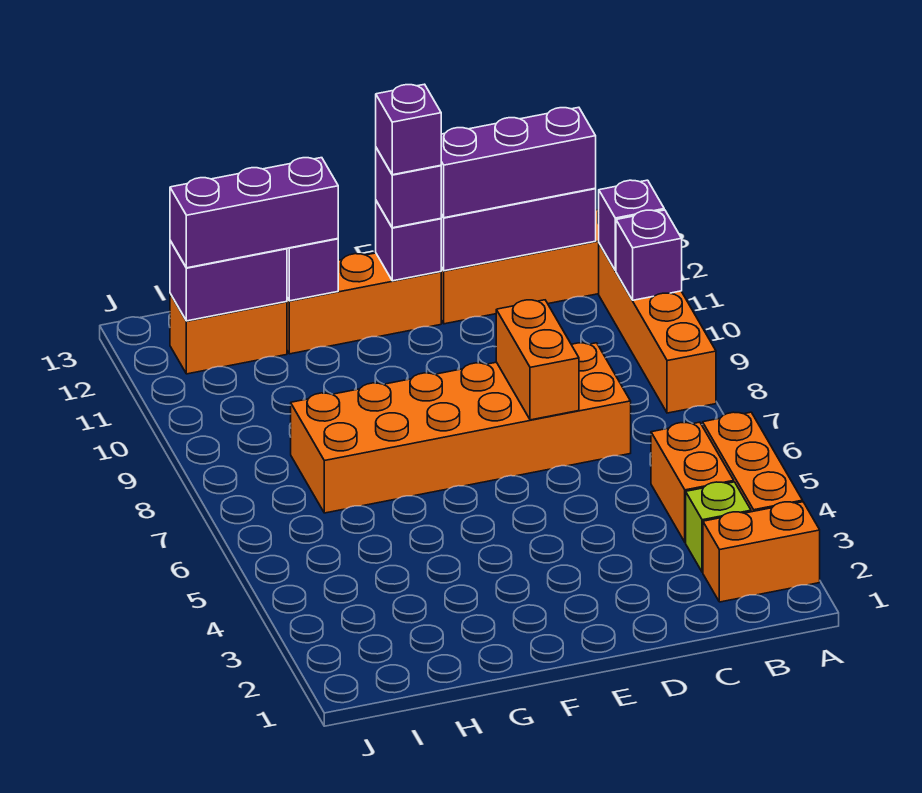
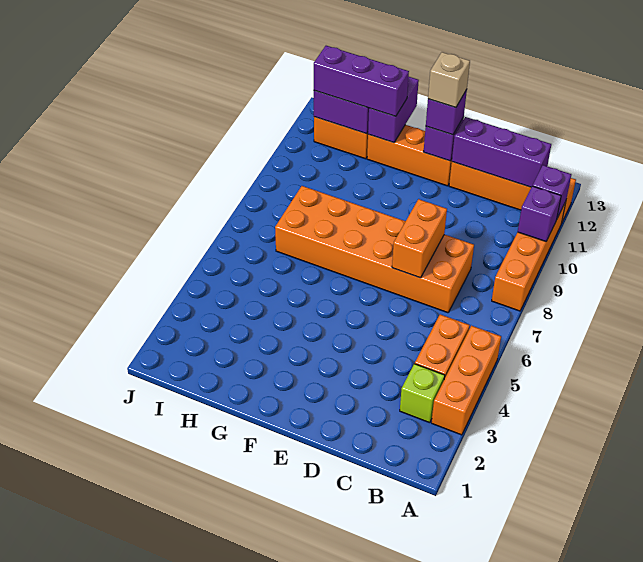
orange 1x2 brick [703,502,820,602] -> none
purple 1x3 brick [441,107,596,218] -> none
purple 1x1 brick [376,84,441,175] -> tan 1x1 brick [428,52,470,108]

